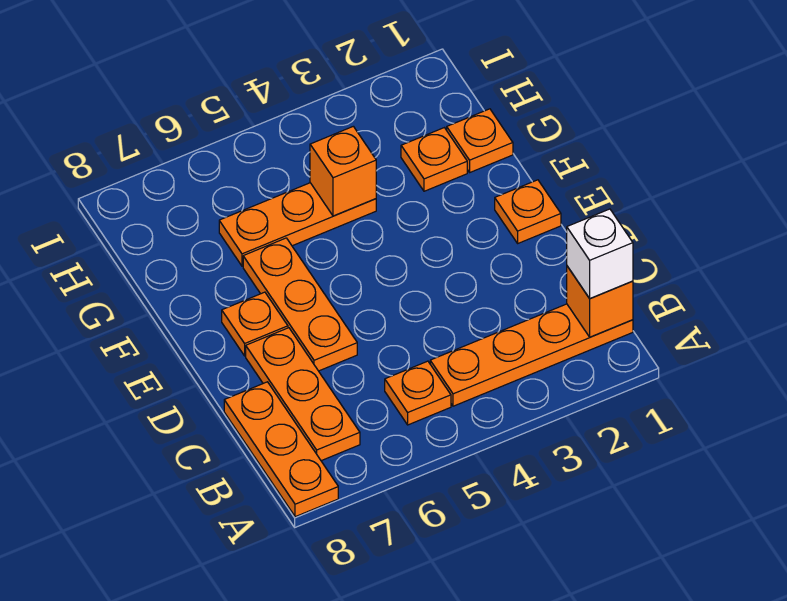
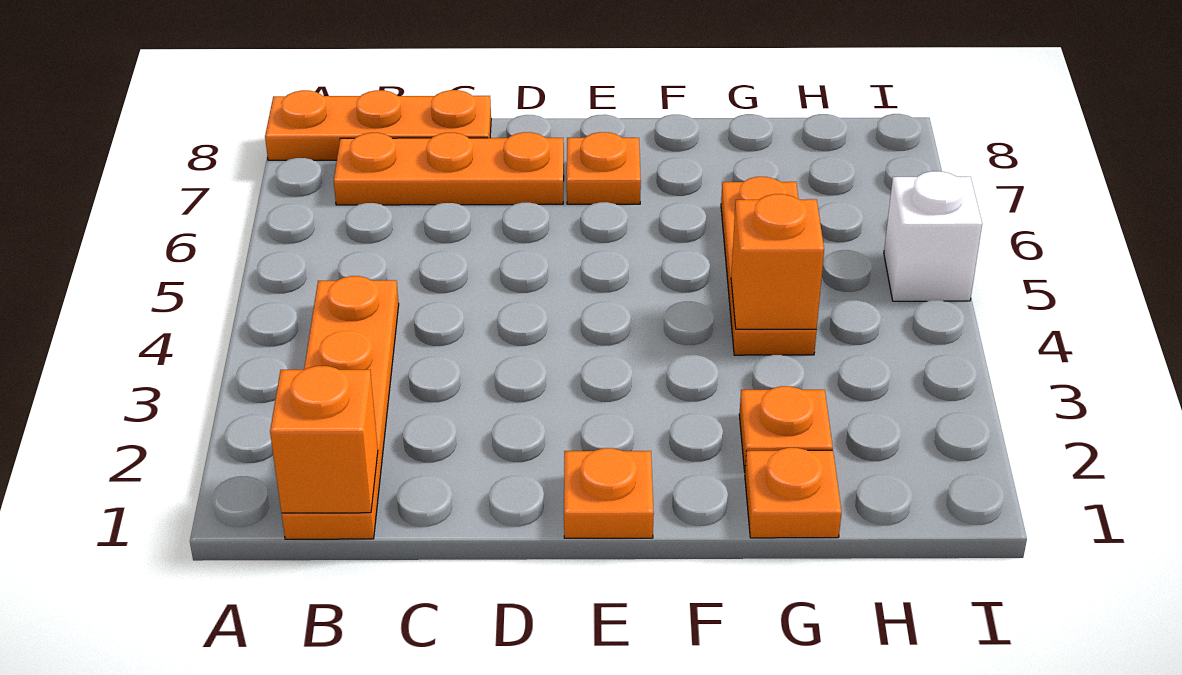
white 1x1 brick [567,209,633,299] -> white 1x1 brick moved to [884,171,982,301]
orange 1x1 plate [385,361,451,425] -> none
orange 1x3 plate [243,238,357,371] -> none

